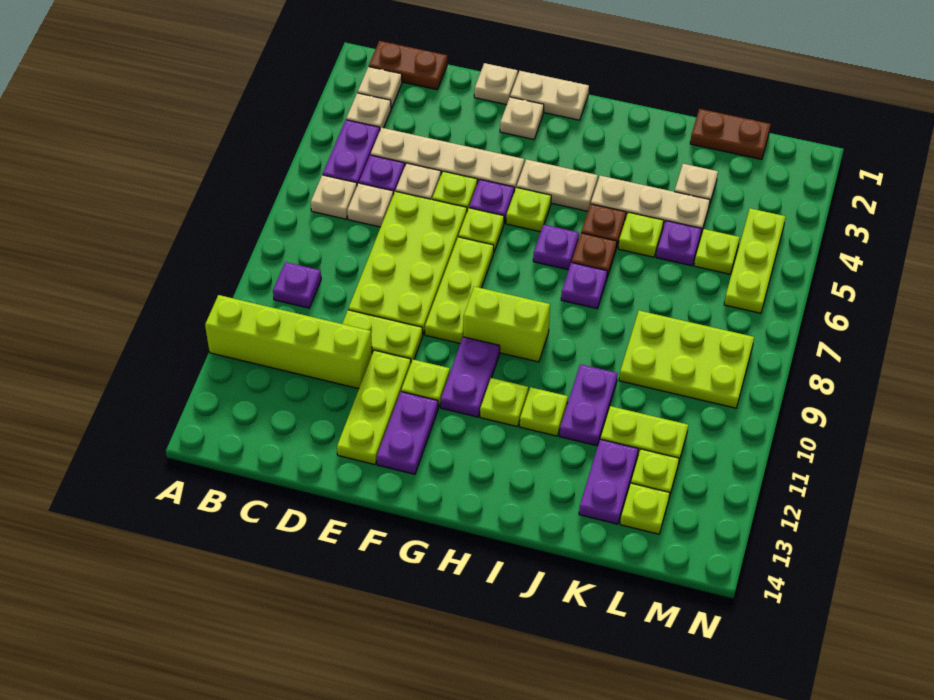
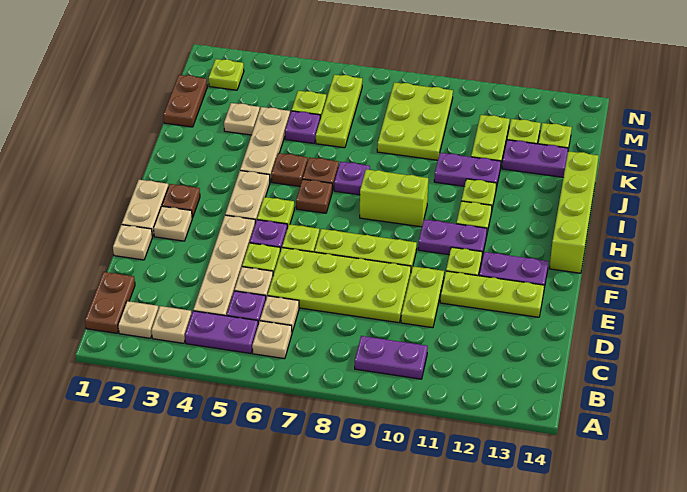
lime 1x4 brick [205,295,372,389] -> lime 1x4 brick moved to [549,151,599,273]
purple 1x1 plate [273,262,321,308] -> purple 1x2 plate [355,336,428,379]
none -> brown 1x1 plate [162,184,200,218]
lime 1x2 brick [463,287,550,362] -> lime 1x2 brick turned to [360,169,428,227]
purple 1x1 plate [533,225,579,270] -> brown 1x1 plate [296,179,332,213]
lime 1x1 plate [618,212,664,257] -> lime 1x1 plate moved to [209,59,244,90]
lime 1x3 plate [724,208,786,313] -> lime 1x3 plate turned to [316,75,362,148]

